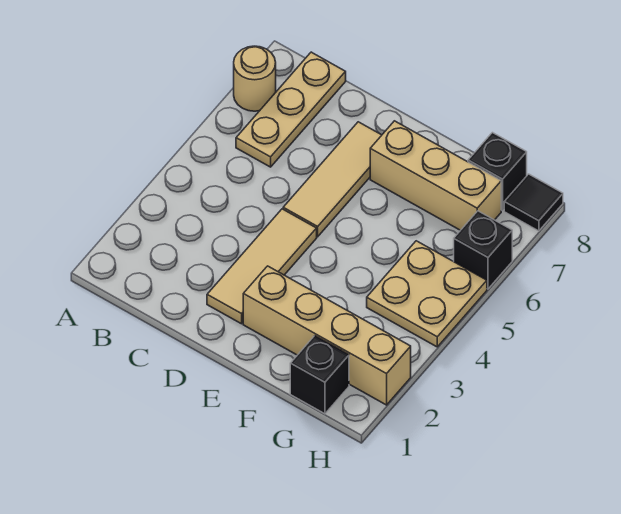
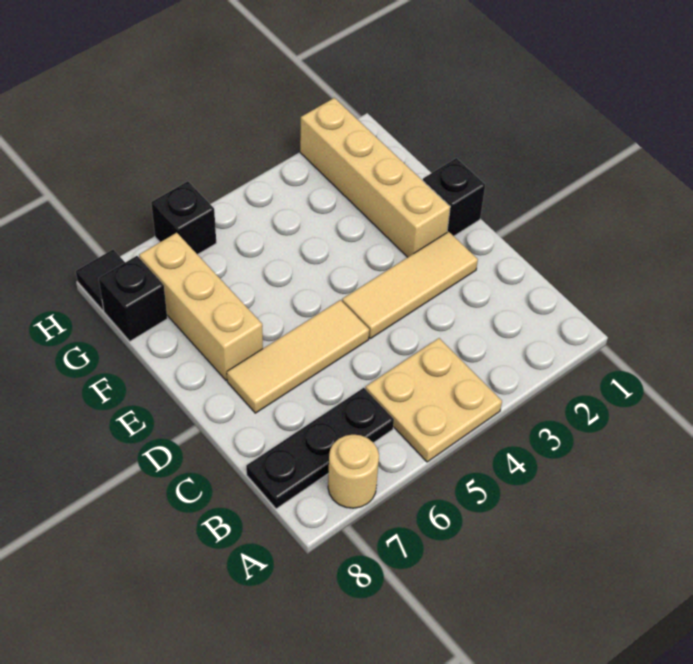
tan 1x3 plate [236,52,346,167] -> black 1x3 plate [246,388,394,509]
black 1x1 brick [290,336,349,414] -> black 1x1 brick moved to [423,158,485,236]
tan 2x2 plate [367,241,487,347] -> tan 2x2 plate moved to [365,338,502,462]

